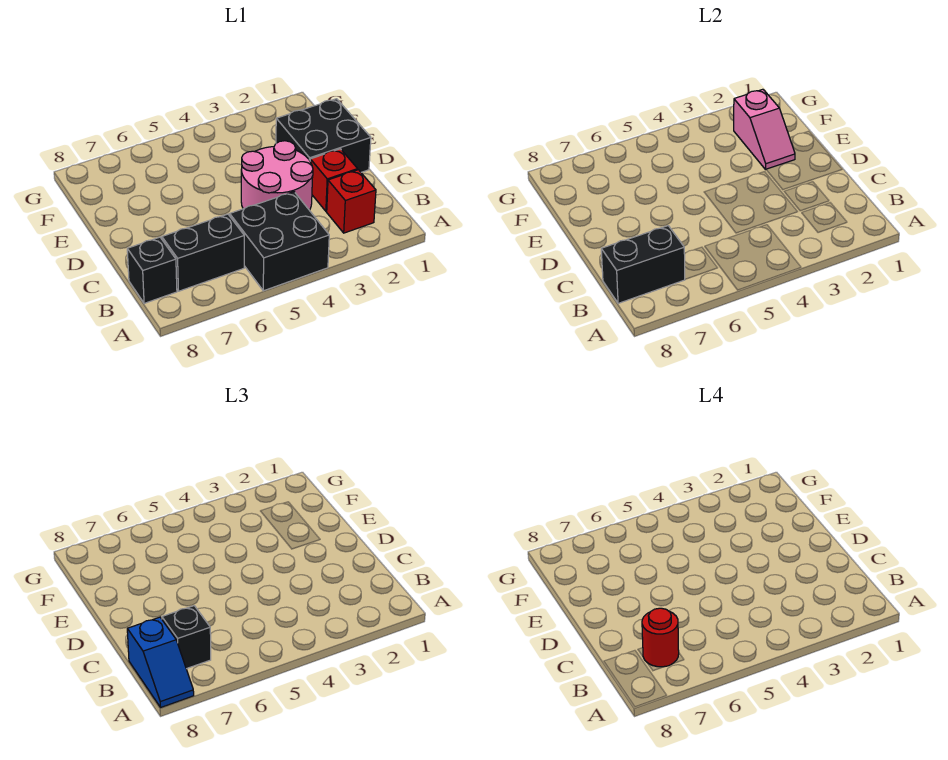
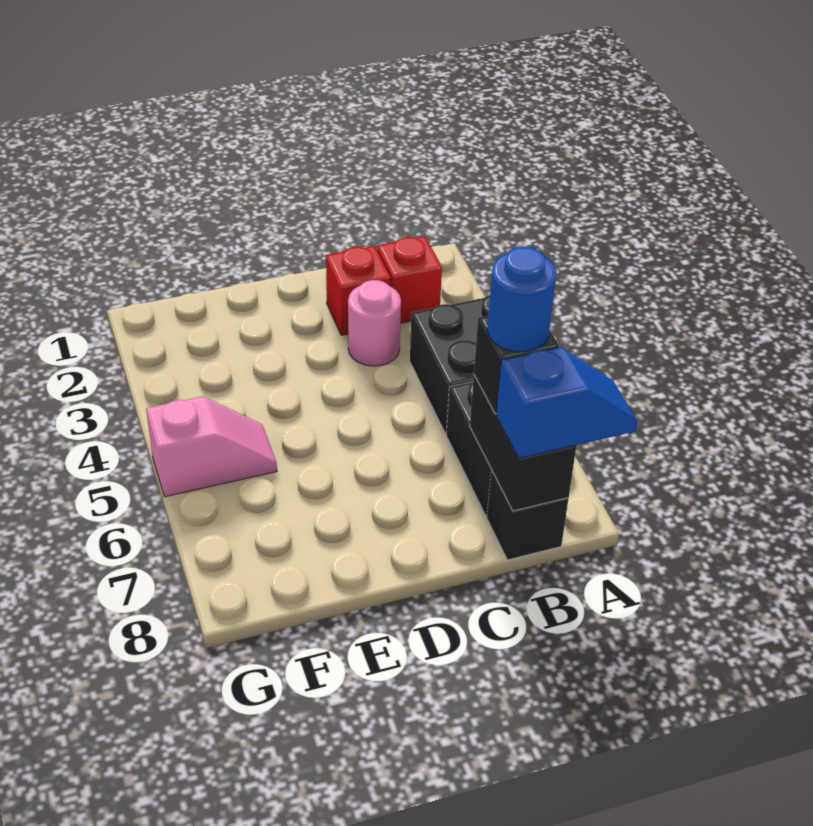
red 1x1 round brick [642,608,679,667] -> blue 1x1 round brick [487,247,557,352]
pink 2x2 round brick [241,141,313,210] -> pink 1x1 round brick [348,280,401,366]
black 2x2 brick [276,99,371,172] -> none
pink 1x2 slope [734,89,795,169] -> pink 1x2 slope moved to [146,396,277,497]

